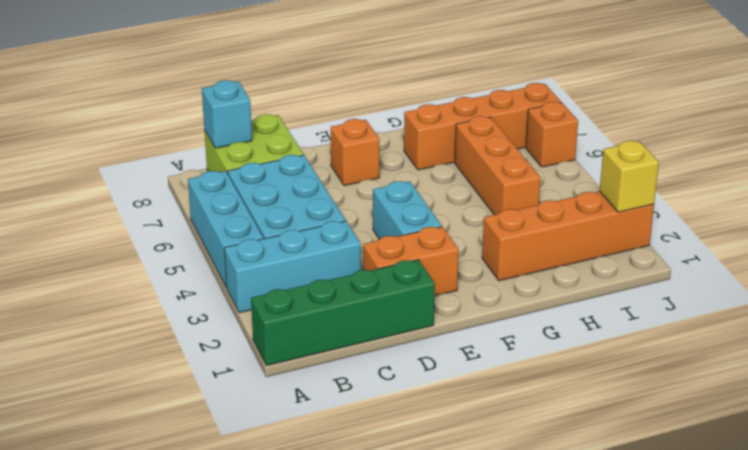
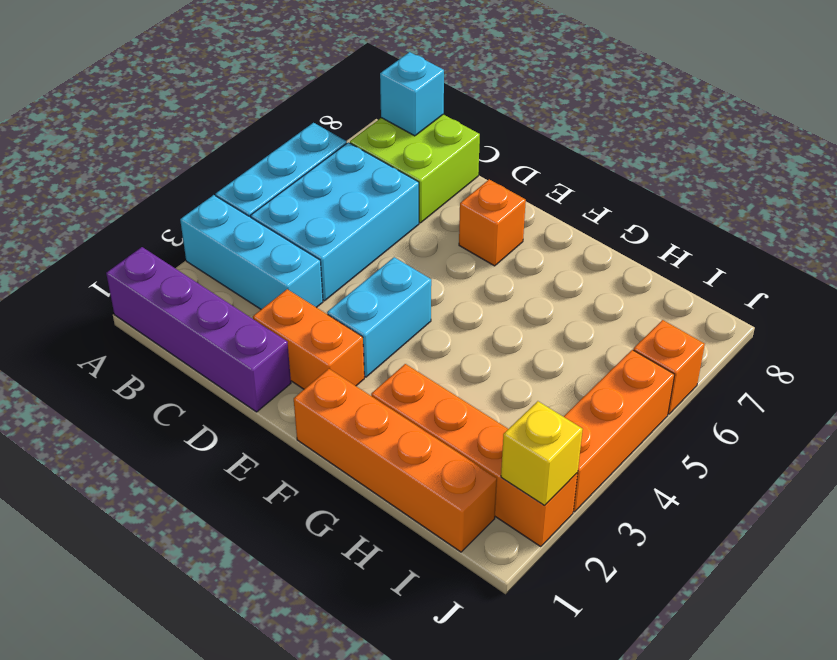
green 1x4 brick [251,260,435,366] -> purple 1x4 brick [106,247,291,412]
orange 1x4 brick [404,83,561,170] -> orange 1x4 brick moved to [294,369,497,552]
orange 1x3 brick [455,116,541,215] -> orange 1x3 brick moved to [564,350,675,512]

